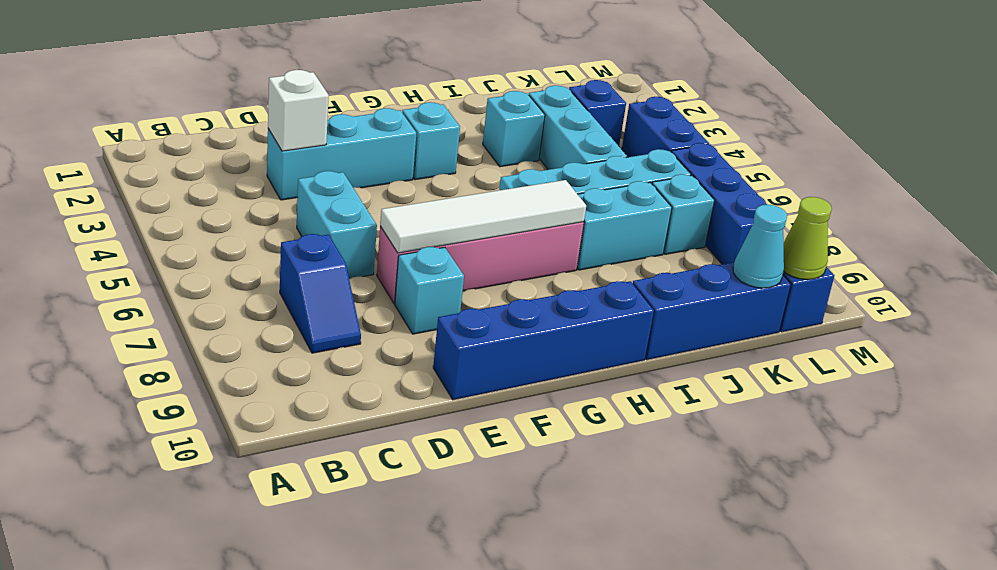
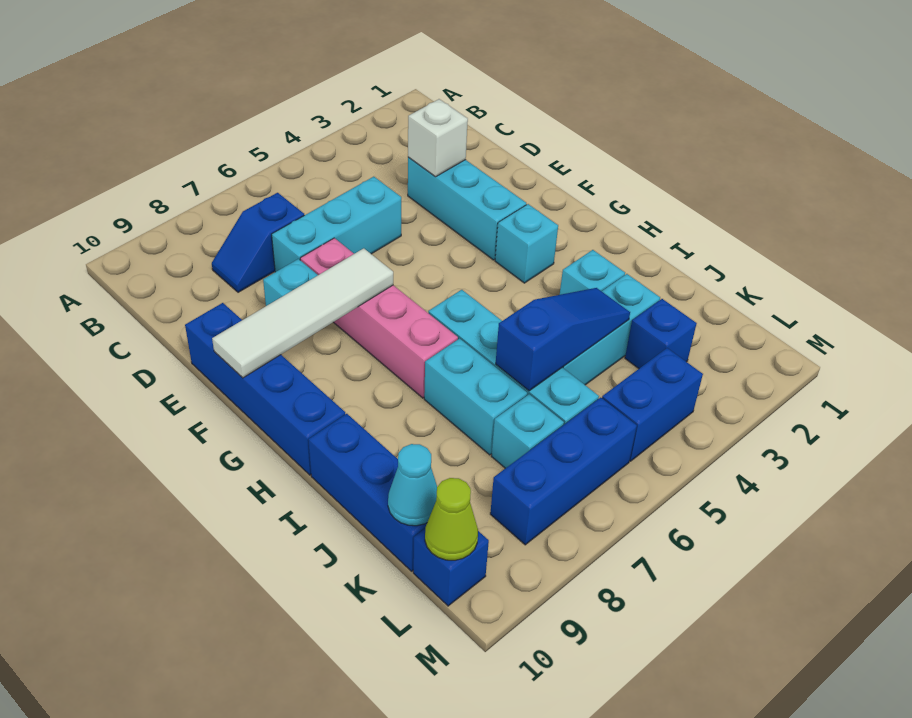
cyan 1x2 brick [297,171,377,279] -> cyan 1x3 brick [272,177,401,272]
white 1x4 tile [380,180,586,253] -> white 1x4 tile turned to [212,248,393,378]
none -> blue 1x3 slope [496,288,630,391]

